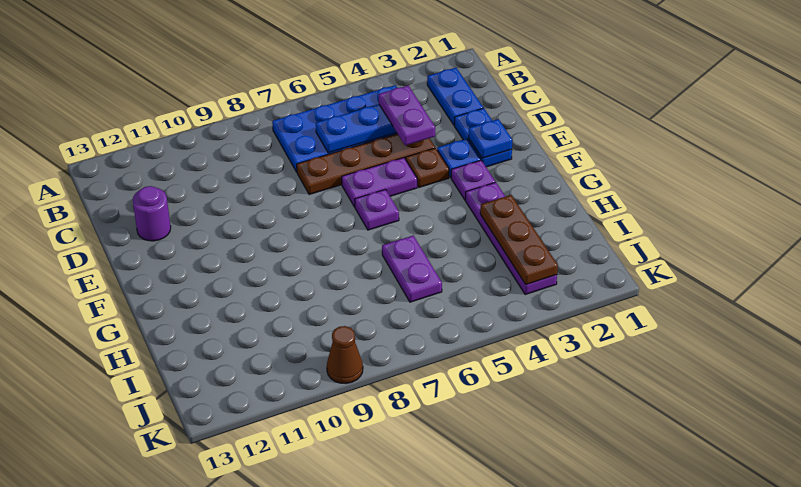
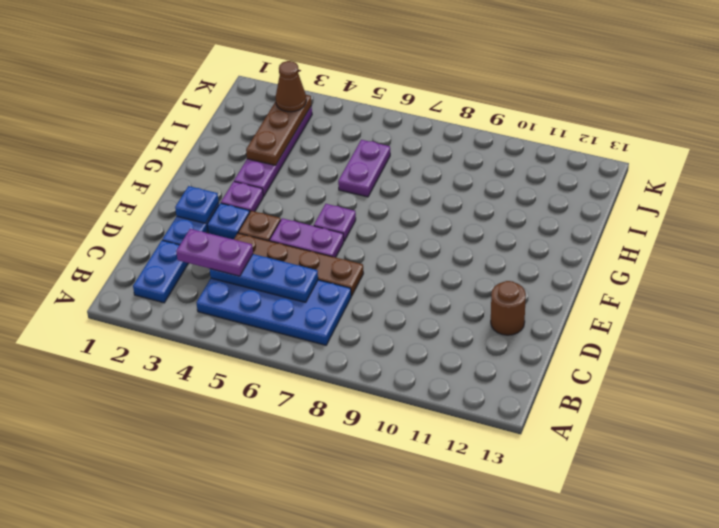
purple 1x2 plate [379,85,435,145] -> purple 1x2 plate turned to [176,229,253,276]
purple 1x1 round brick [133,186,171,241] -> brown 1x1 round brick [491,281,526,335]
brown 1x1 cone [327,326,363,383] -> brown 1x1 cone moved to [276,61,306,112]

